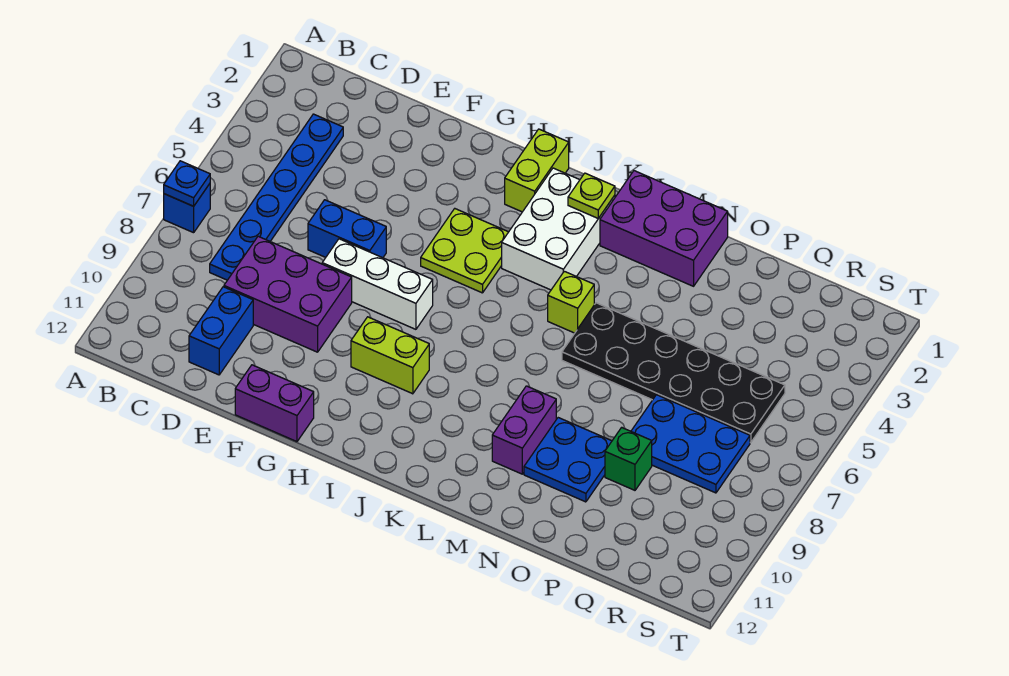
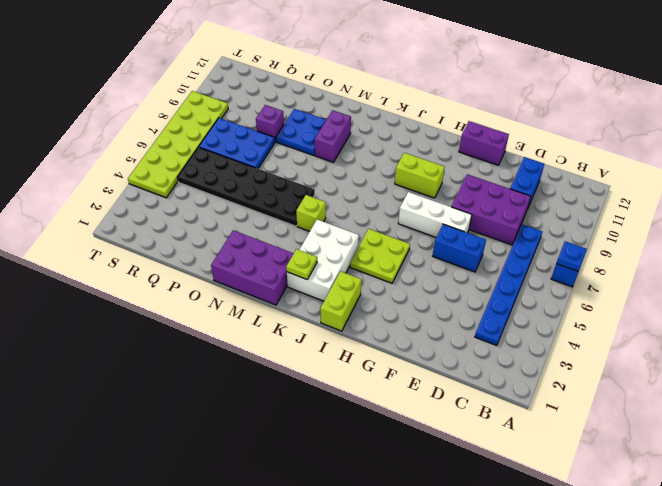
green 1x1 brick [605,427,652,490] -> purple 1x1 brick [256,105,284,142]
none -> lime 2x6 plate [128,91,228,198]

